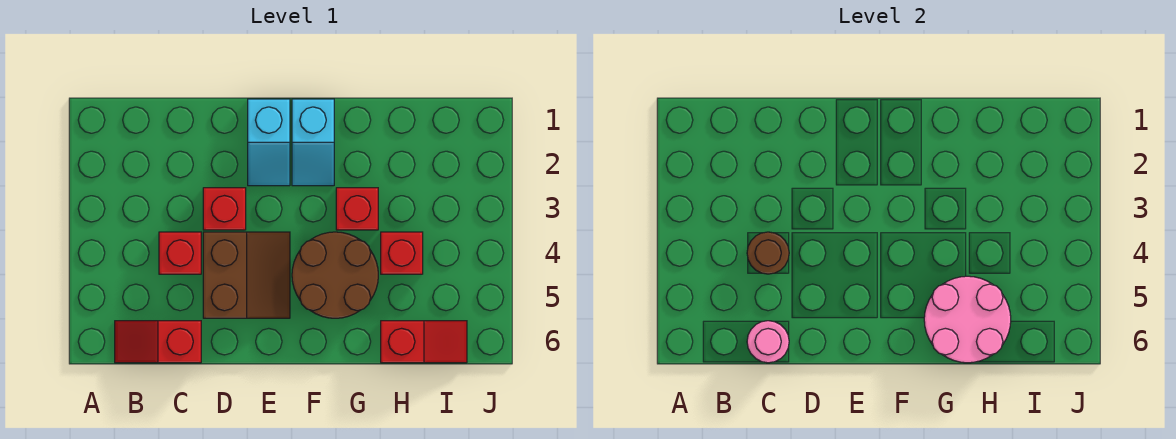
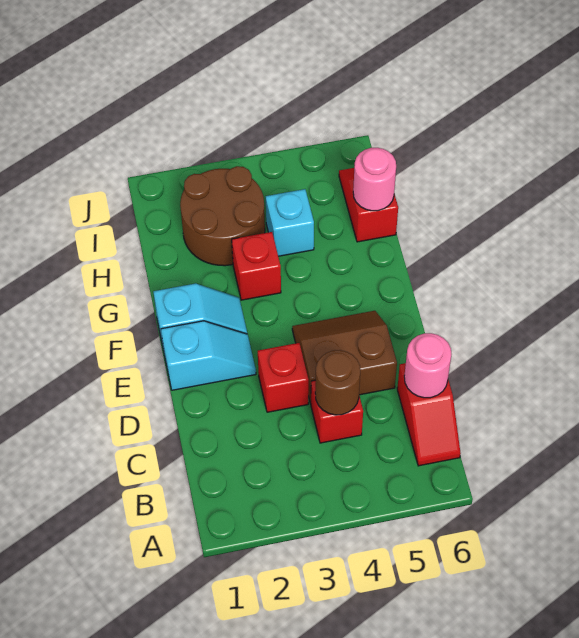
brown 2x2 round brick [292,232,378,318] -> brown 2x2 round brick moved to [180,166,265,266]
pink 2x2 round brick [924,276,1011,363] -> pink 1x1 round brick [353,148,396,211]
red 1x1 brick [381,232,423,274] -> cyan 1x1 brick [266,189,314,256]

